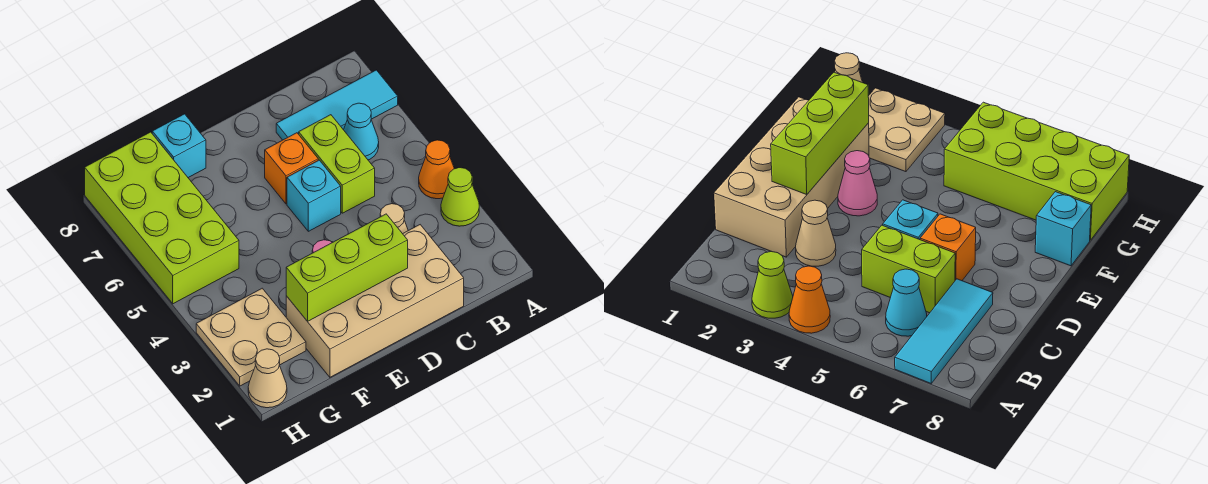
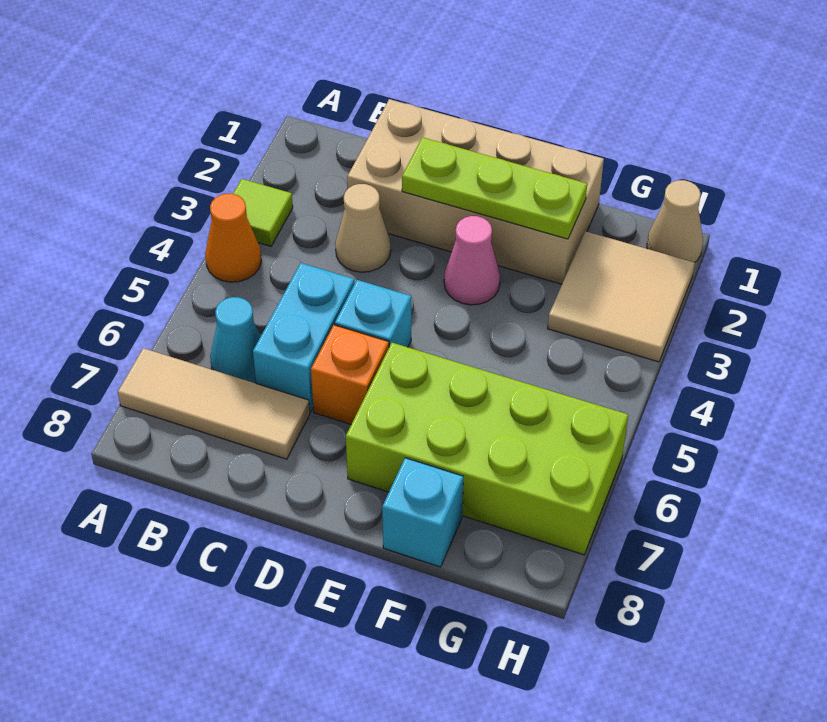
lime 1x1 cone [441,168,479,226] -> lime 1x1 tile [233,179,293,246]
cyan 1x3 tile [276,70,398,140] -> tan 1x3 tile [118,348,310,459]
lime 1x2 brick [299,115,375,213] -> cyan 1x2 brick [253,263,354,412]
lime 1x3 brick [286,214,408,321] -> lime 1x3 plate [402,137,587,239]
tan 2x2 plate [196,288,306,386] -> tan 2x2 tile [548,231,695,362]
lime 2x4 brick [85,132,239,304] -> lime 2x4 brick turned to [346,343,628,555]

